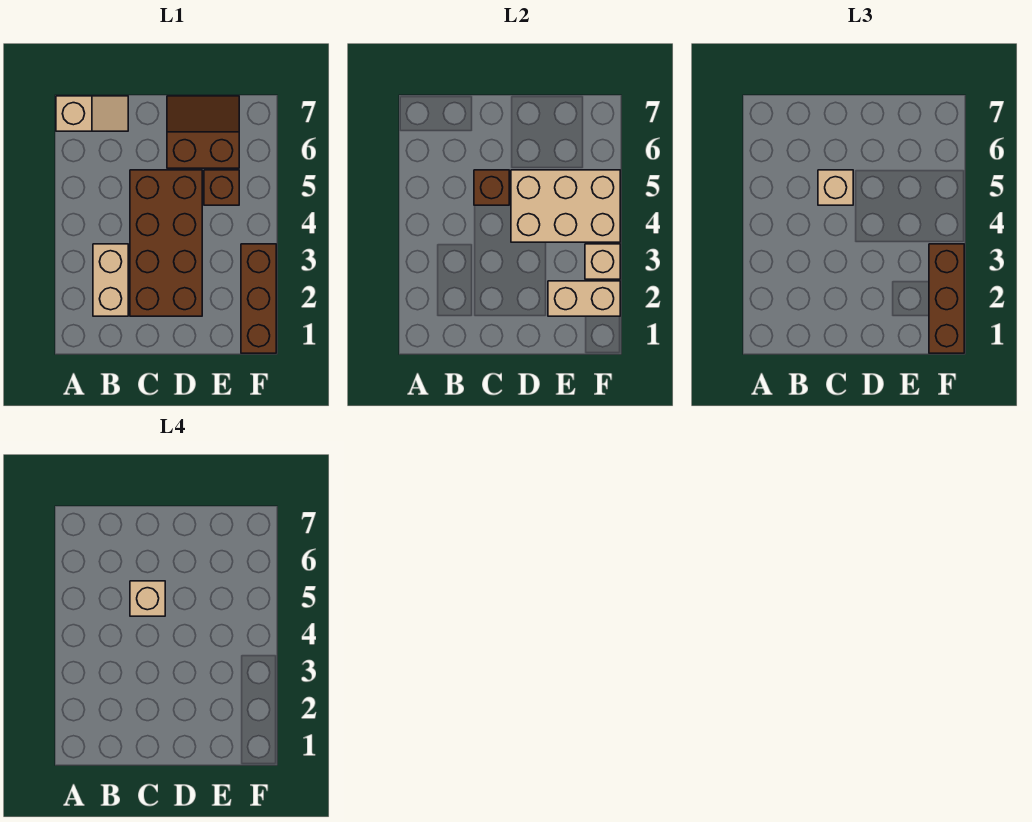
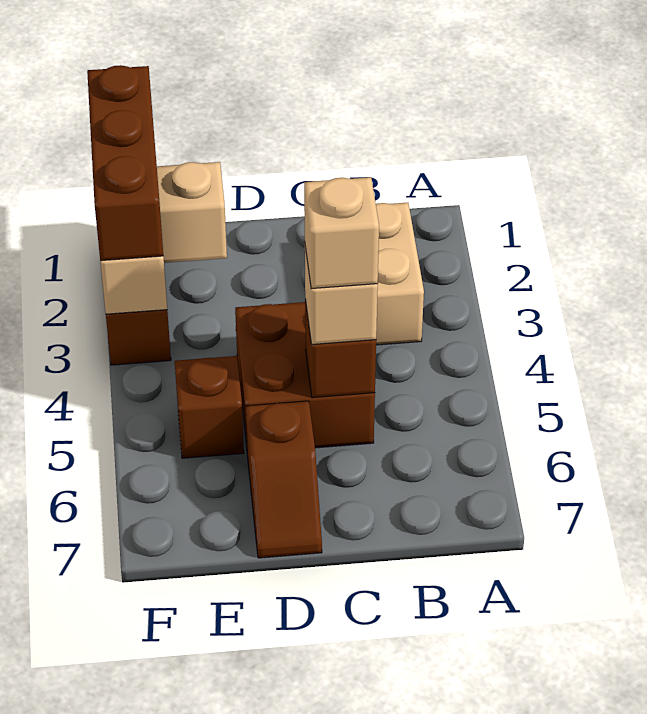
tan 1x2 slope [56,96,128,131] -> none
brown 2x4 brick [130,170,202,316] -> brown 2x2 brick [235,302,375,448]
tan 2x3 brick [511,170,620,242] -> none
brown 2x2 slope [167,96,239,168] -> brown 1x2 slope [245,401,322,558]

